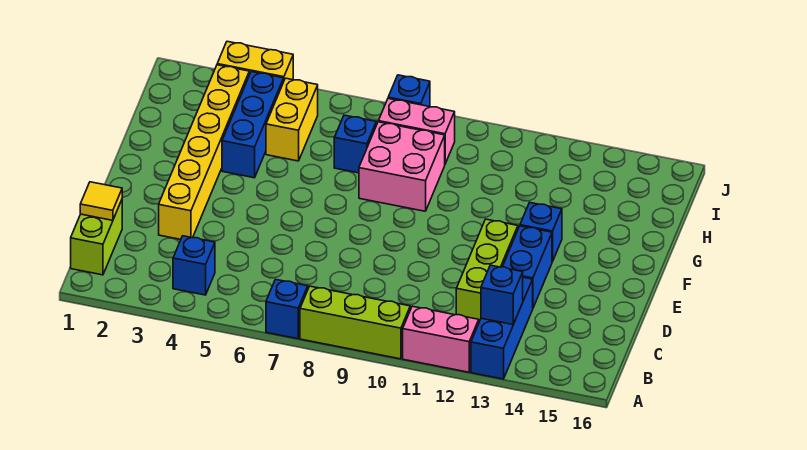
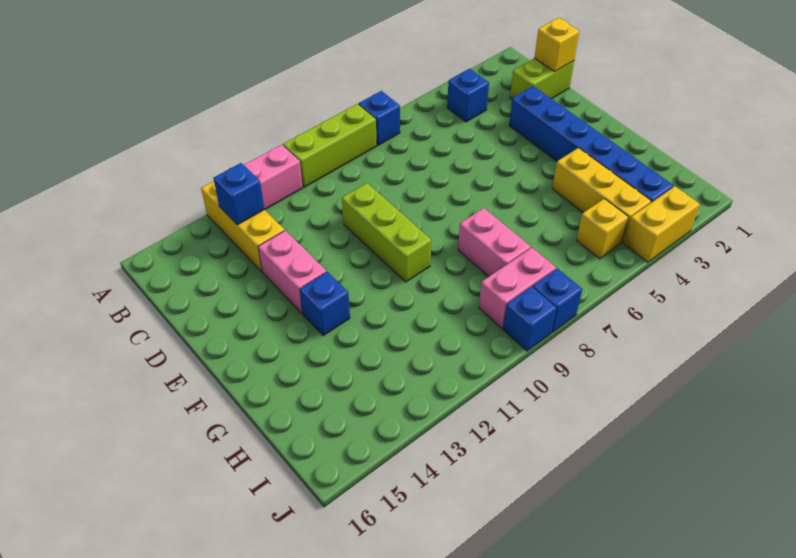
blue 1x3 brick [471,277,533,379] -> yellow 1x3 brick [201,181,285,271]
lime 1x2 brick [71,200,122,275] -> lime 1x2 brick turned to [510,58,574,99]
yellow 1x1 tile [80,182,122,220] -> yellow 1x1 brick [534,18,579,72]
lime 1x3 brick [456,219,518,322] -> lime 1x3 brick moved to [342,183,431,282]
yellow 1x6 brick [159,65,249,239] -> blue 1x6 brick [509,86,673,203]
blue 1x2 brick [503,226,552,308] -> pink 1x2 brick [258,230,326,313]
blue 1x3 brick [222,72,284,178] -> yellow 1x3 brick [552,148,651,243]
pink 2x2 brick [359,122,445,211] -> pink 1x2 brick [458,208,531,277]
yellow 1x2 brick [266,78,318,161] -> yellow 1x1 brick [576,199,628,259]
blue 1x1 brick [334,115,376,173] -> blue 1x1 brick moved to [503,287,557,351]

